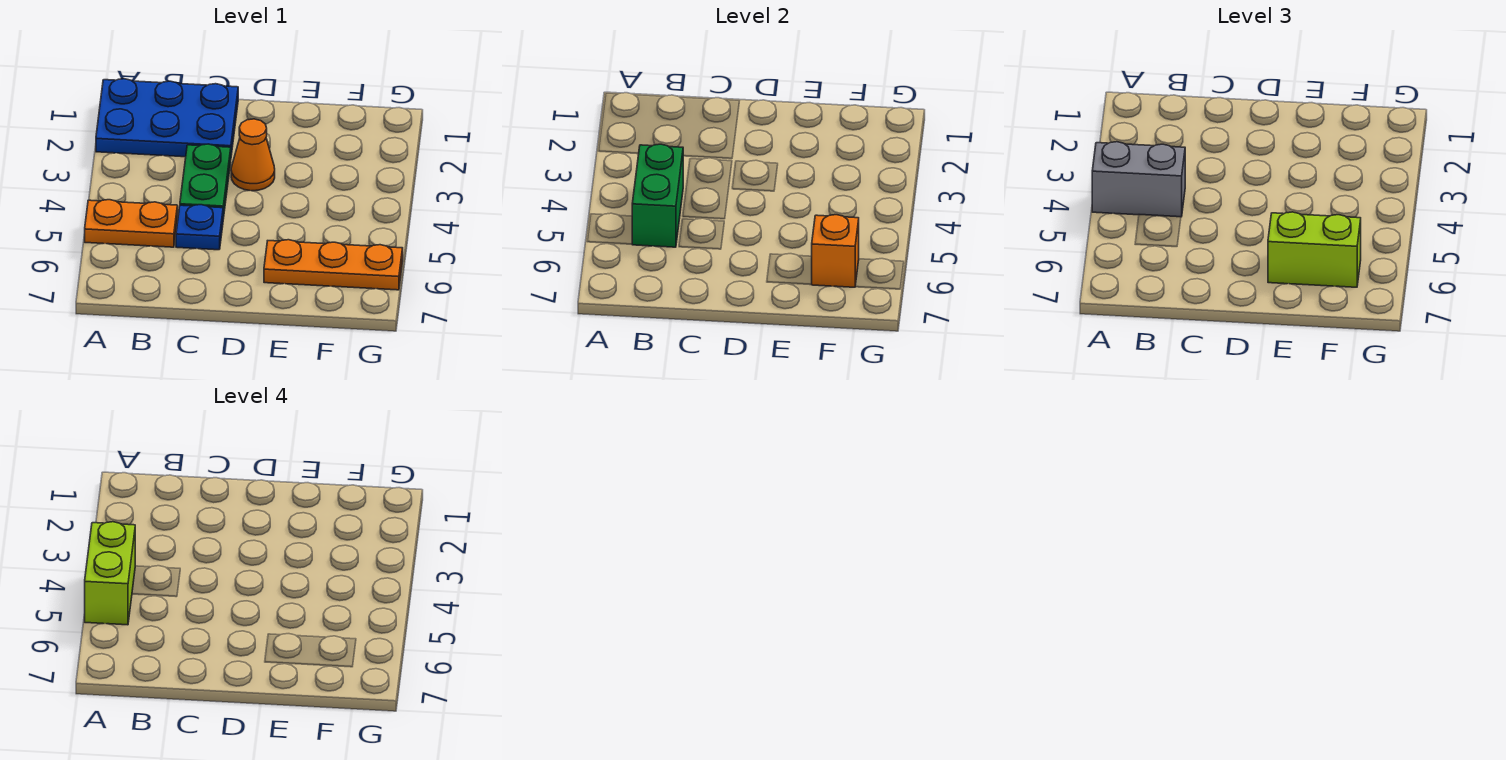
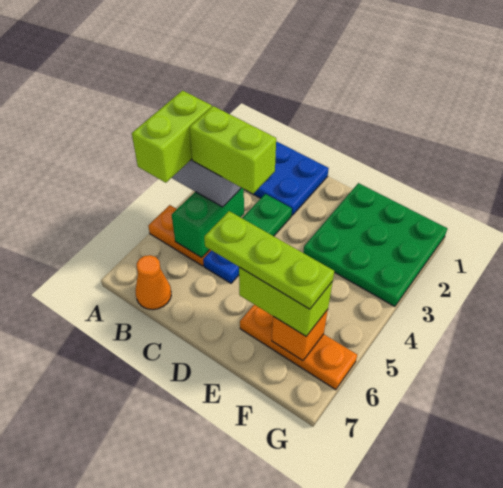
none -> lime 1x2 brick [189,106,276,194]
orange 1x1 cone [231,119,275,191] -> orange 1x1 cone moved to [135,255,171,310]
none -> lime 1x3 plate [204,211,334,309]
none -> green 3x3 plate [303,183,447,307]

